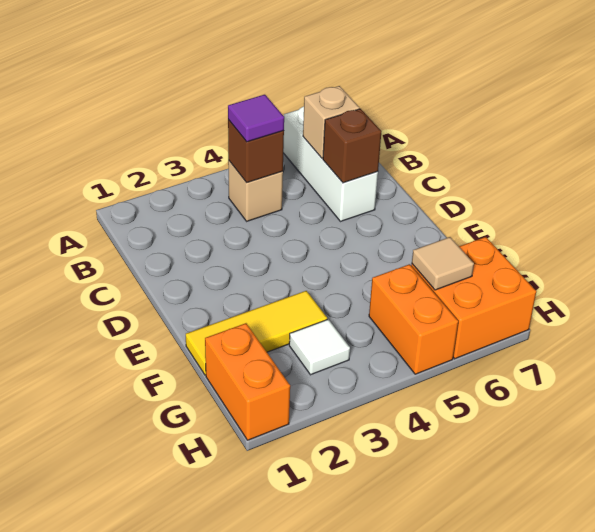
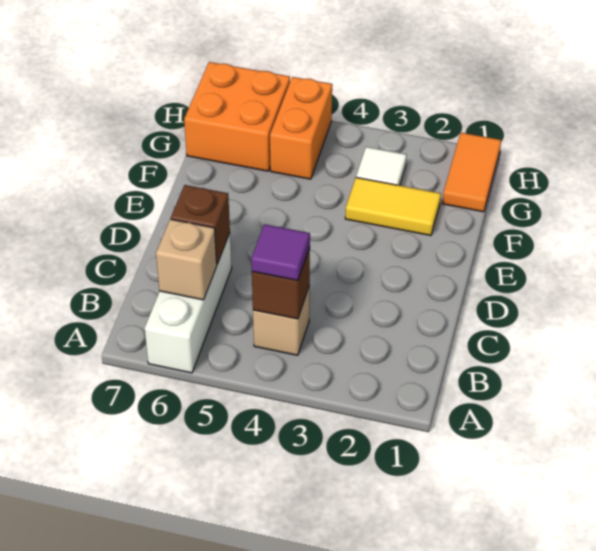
yellow 1x3 tile [186,291,327,375] -> yellow 1x2 tile [345,177,441,236]
orange 1x2 brick [205,323,290,440] -> orange 1x2 tile [442,133,501,212]
tan 1x1 tile [412,237,474,290] -> none

